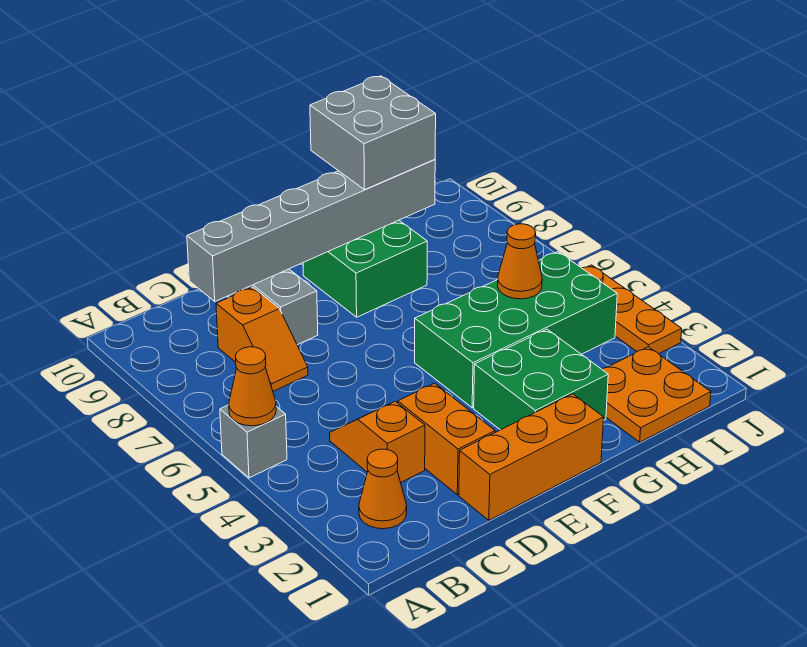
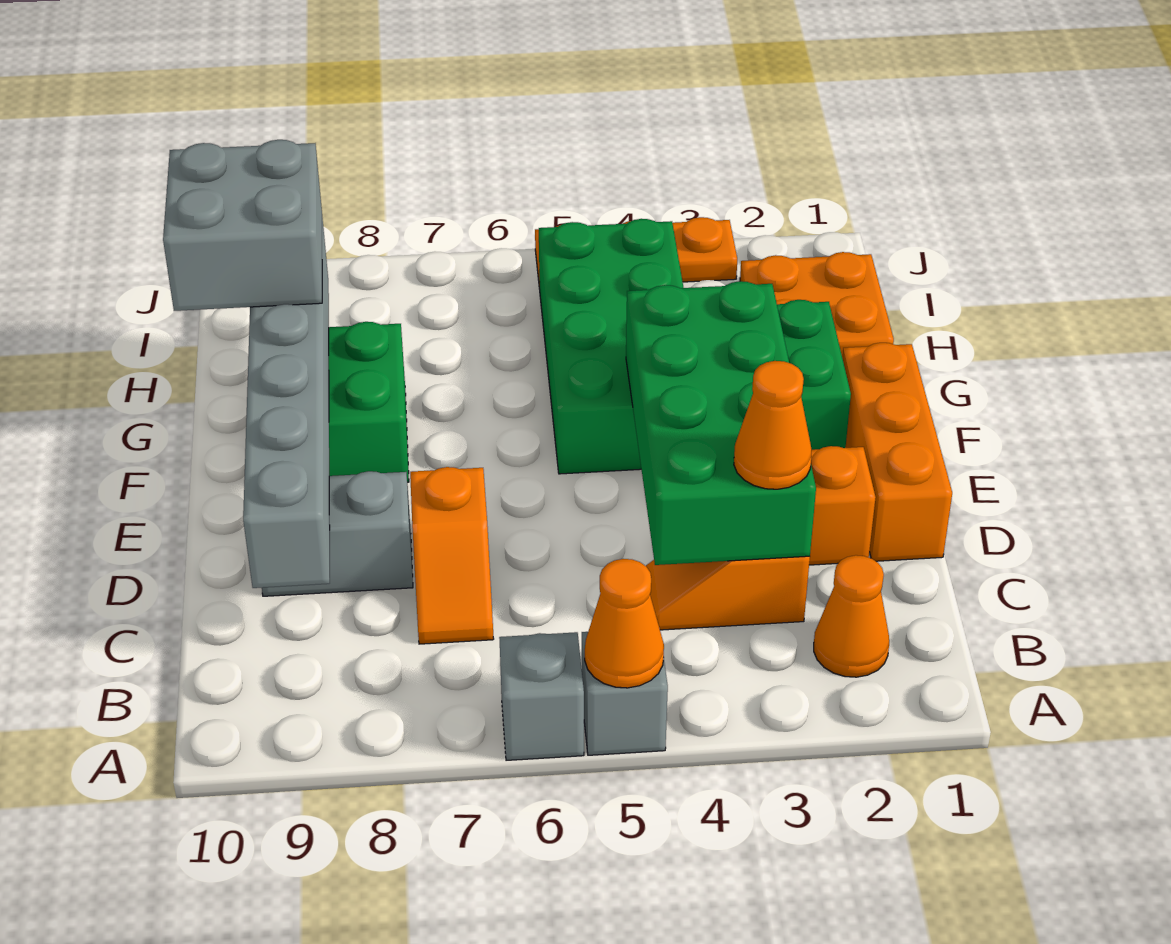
none -> grey 1x1 brick [499,632,584,760]
none -> green 2x4 brick [626,281,816,565]
orange 1x2 slope [216,287,308,391] -> orange 1x2 slope turned to [410,467,494,644]
orange 1x1 cone [498,224,542,299] -> orange 1x1 cone moved to [734,361,812,489]

